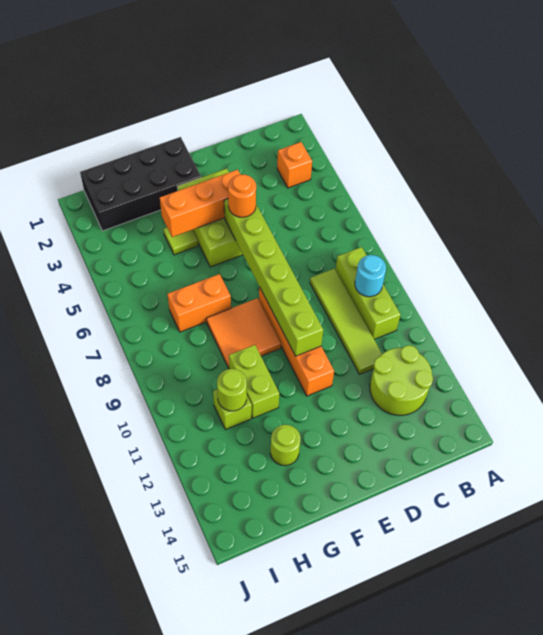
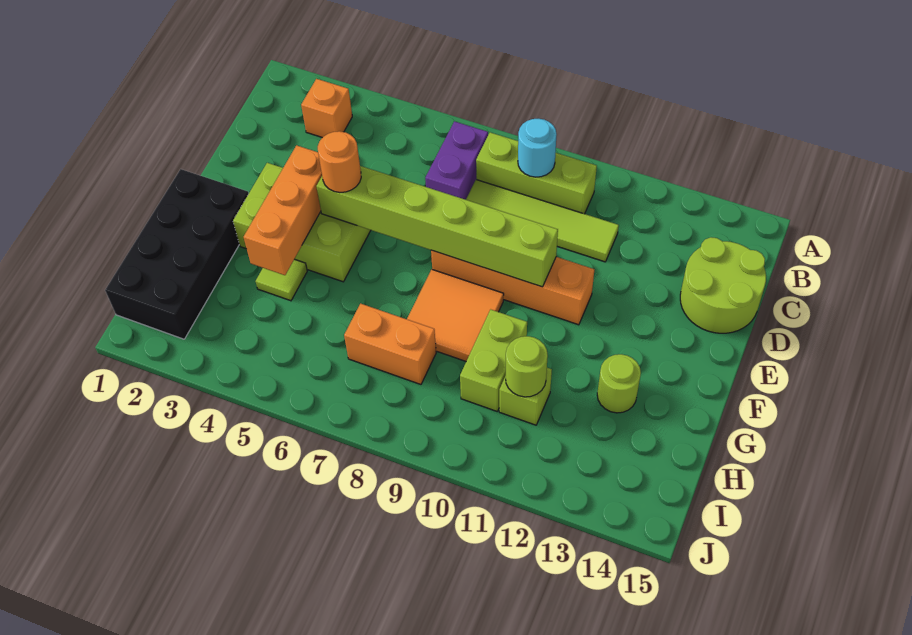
none -> purple 1x2 brick [425,121,488,200]
lime 2x2 round brick [370,345,433,415] -> lime 2x2 round brick moved to [680,237,766,333]
orange 1x2 brick [167,274,231,332] -> orange 1x2 brick turned to [344,304,436,384]
lime 1x2 brick [229,345,279,418] -> lime 1x2 brick turned to [460,310,527,411]

